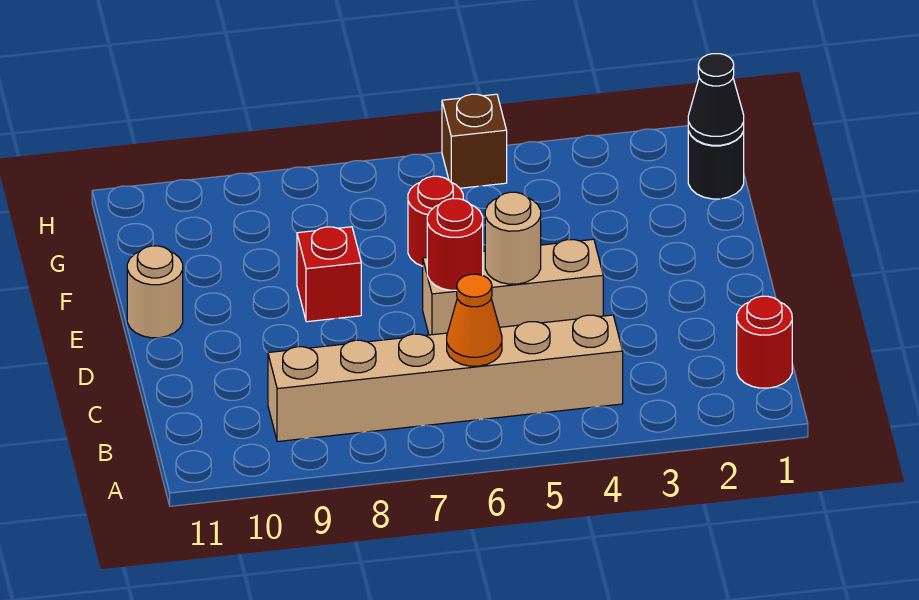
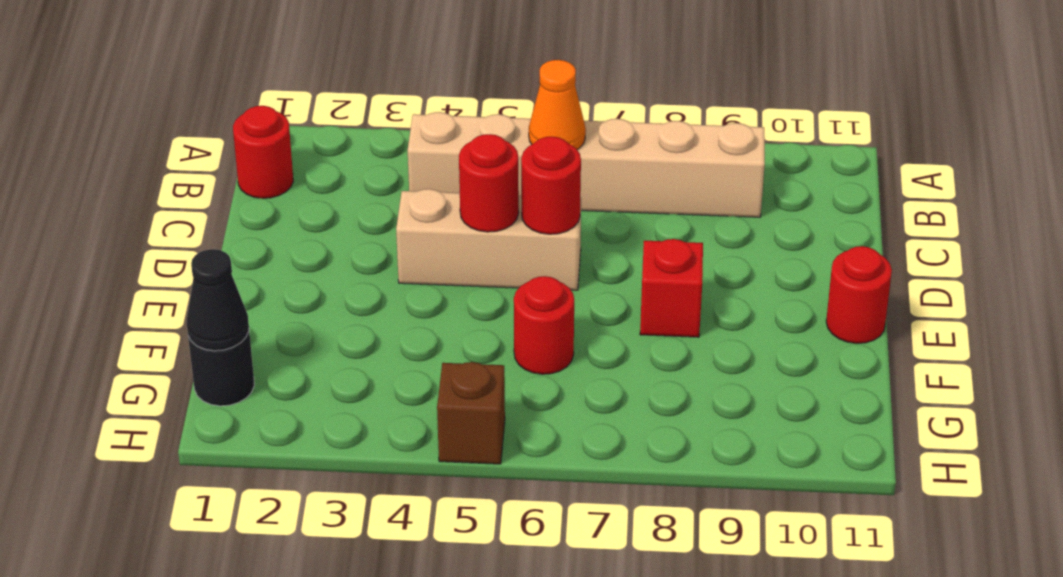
tan 1x1 round brick [485,192,541,284] -> red 1x1 round brick [459,134,519,232]
tan 1x1 round brick [127,246,183,338] -> red 1x1 round brick [826,246,892,344]

